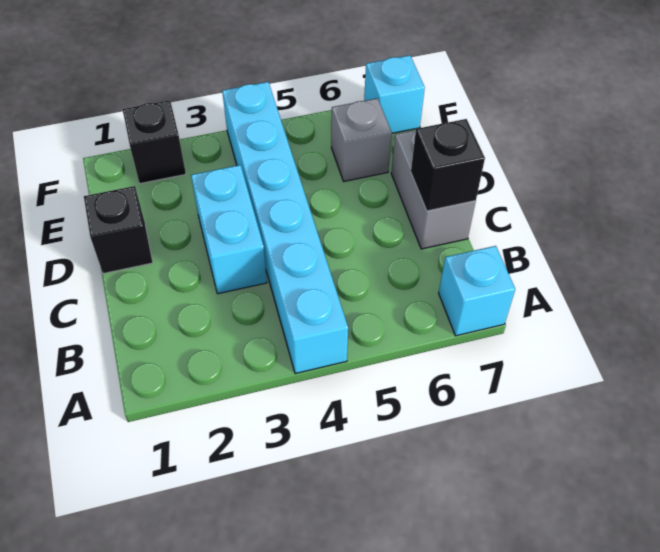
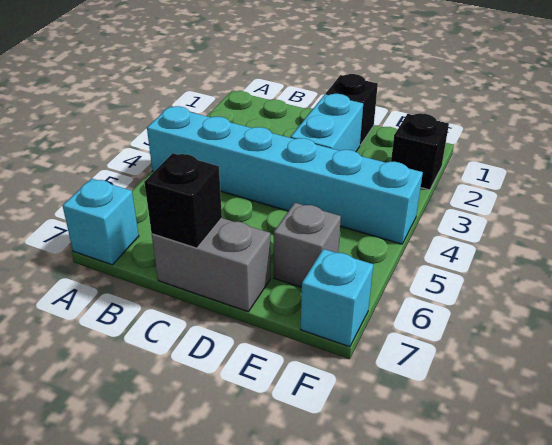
cyan 1x2 brick [191,165,267,294] -> cyan 1x2 brick turned to [291,94,363,152]

